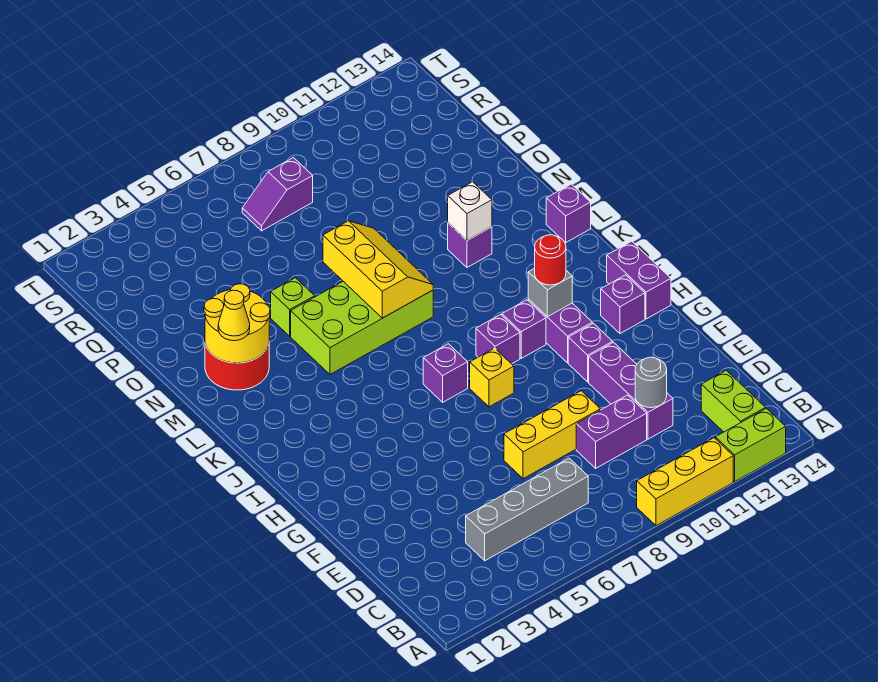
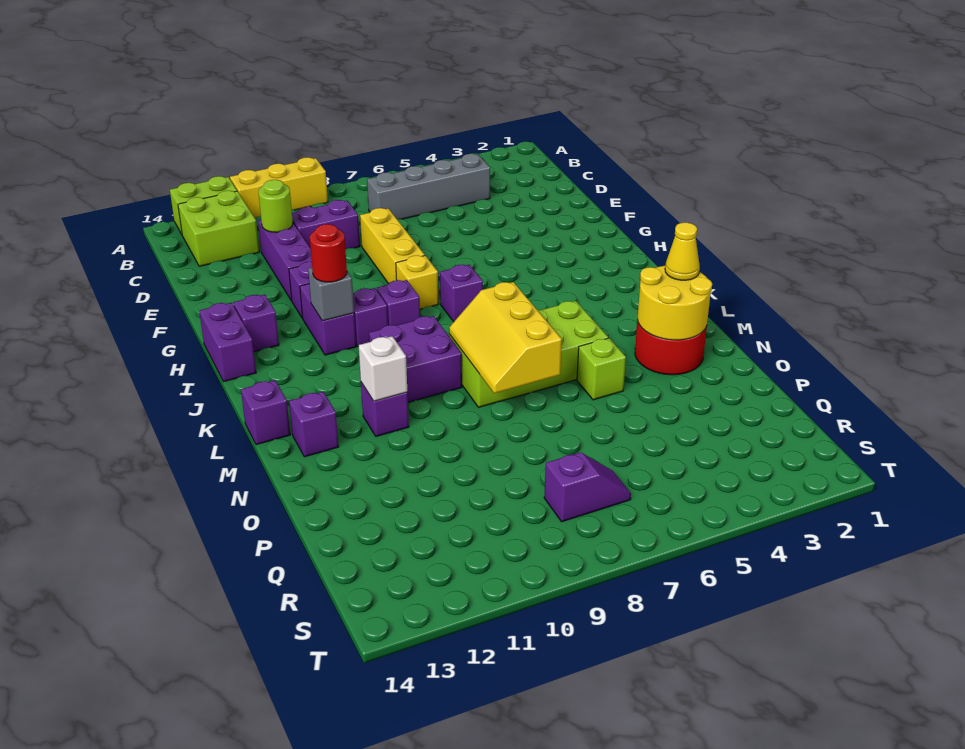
lime 1x2 brick [701,370,766,432] -> lime 2x2 brick [178,191,259,266]
grey 1x1 round brick [635,357,667,408] -> lime 1x1 round brick [258,180,293,232]
yellow 1x3 brick [504,391,600,479] -> yellow 1x3 brick turned to [360,208,425,284]
none -> purple 2x2 brick [369,316,462,402]
none -> purple 1x1 brick [289,392,339,457]

